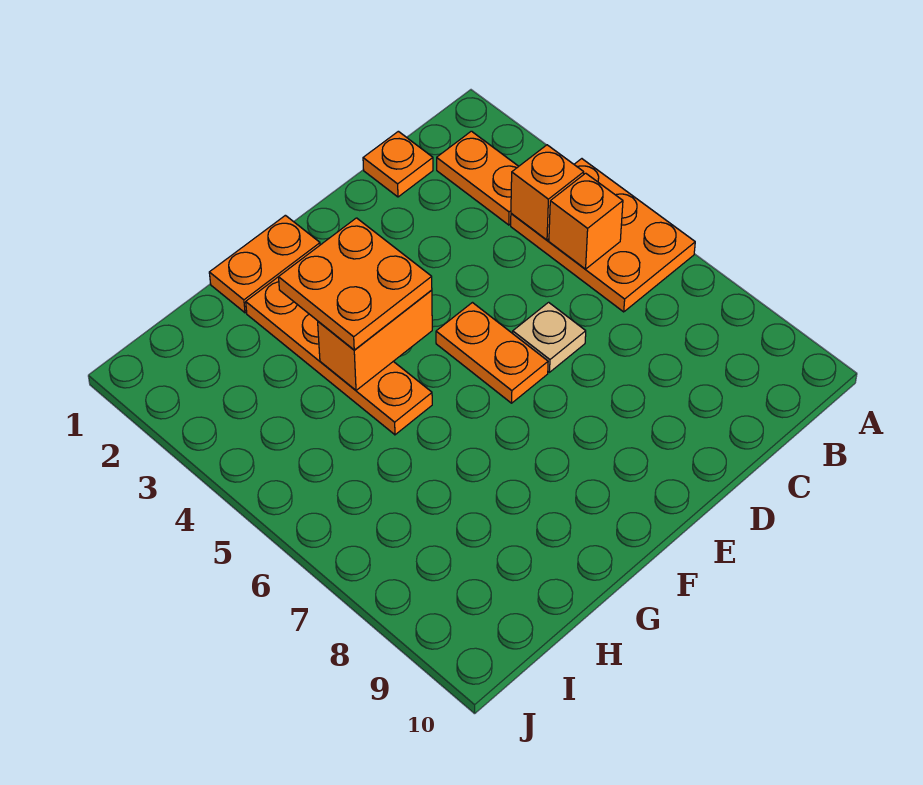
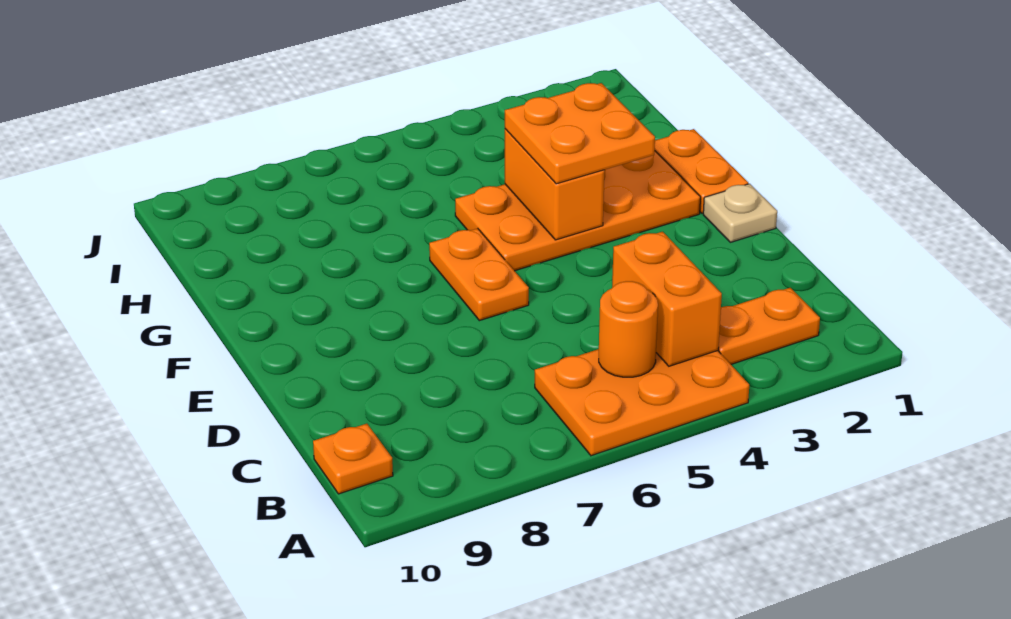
orange 1x1 brick [511,145,584,240] -> orange 1x2 brick [612,232,722,366]
orange 1x1 brick [549,173,623,269] -> orange 1x1 round brick [599,281,658,377]
orange 1x1 plate [363,131,433,197] -> orange 1x1 plate moved to [313,424,393,494]
tan 1x1 plate [513,302,586,372] -> tan 1x1 plate moved to [703,184,777,242]
orange 1x2 plate [436,303,548,403] -> orange 1x2 plate turned to [429,228,529,321]
orange 1x4 plate [246,277,432,435] -> orange 2x4 plate [455,151,701,271]

